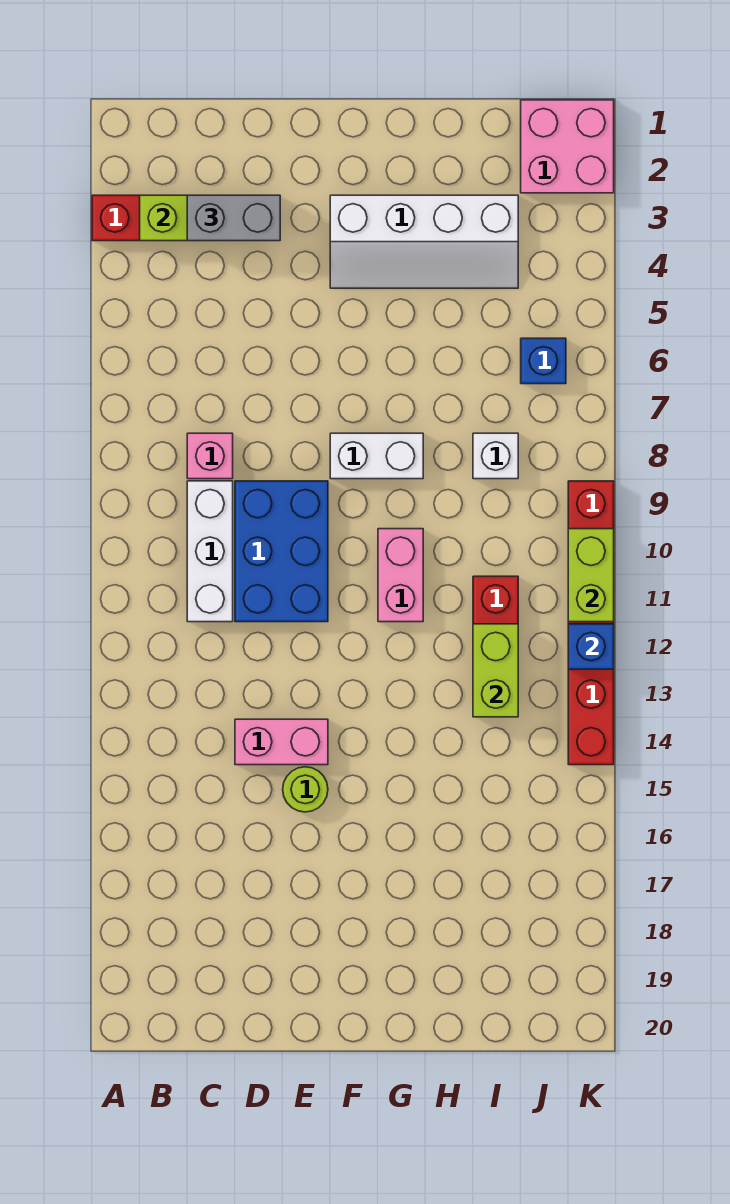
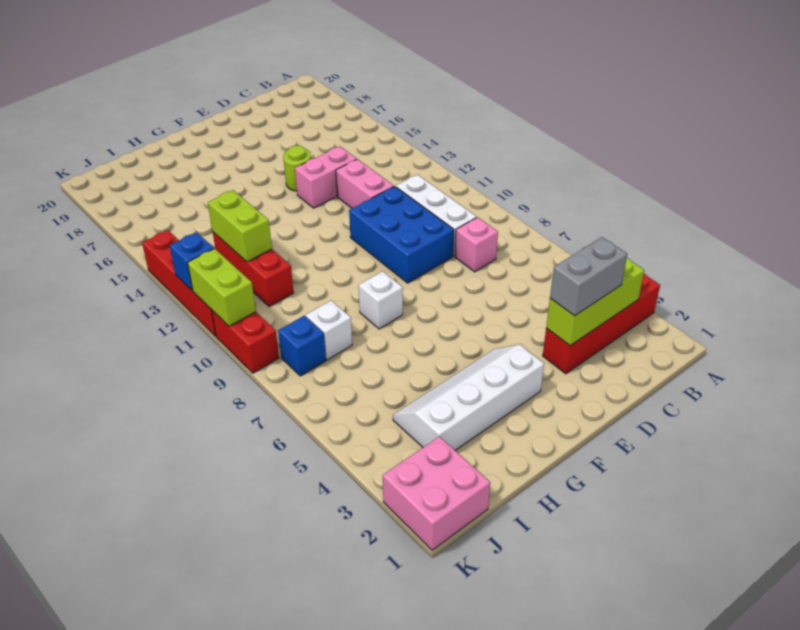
white 1x2 brick [330,433,423,479] -> white 1x1 brick [359,271,403,329]
pink 1x2 brick [378,529,423,622] -> pink 1x2 brick moved to [336,159,394,208]
blue 1x1 brick [521,338,566,384] -> blue 1x1 brick moved to [278,316,326,376]

